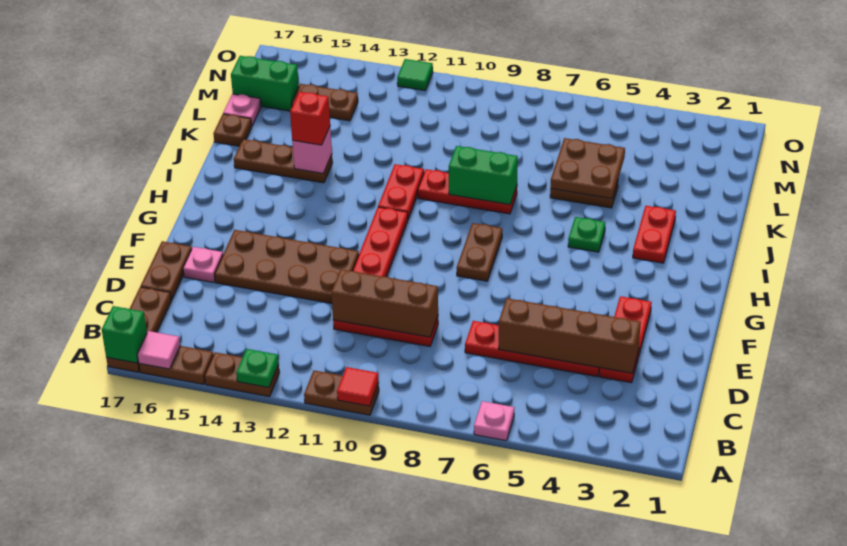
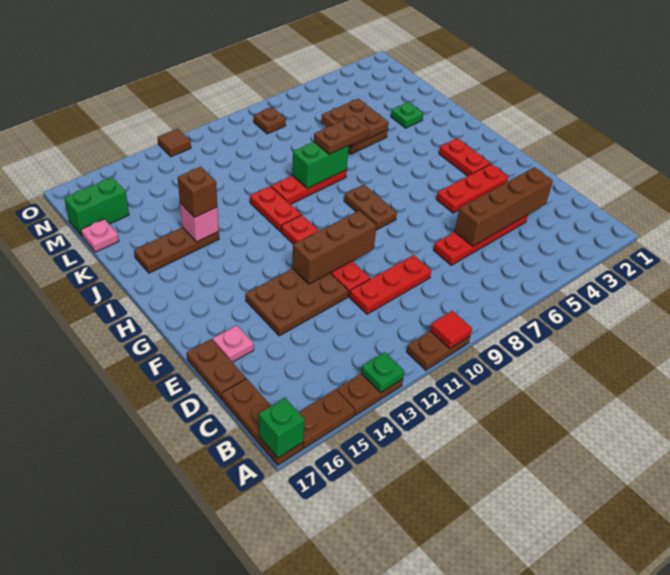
pink 1x1 plate [474,401,514,441] -> none
pink 1x1 tile [137,331,180,369] -> none
red 1x3 plate [599,296,652,383] -> red 1x3 plate turned to [436,164,508,213]
brown 1x3 brick [331,269,438,337] -> brown 1x3 brick moved to [292,211,376,284]
brown 2x4 plate [215,230,359,303] -> brown 2x3 plate [246,269,348,336]
red 1x2 plate [633,206,676,263] -> red 1x2 plate moved to [439,138,490,176]
green 1x1 plate [568,217,605,252] -> green 1x1 plate moved to [391,102,423,128]
red 1x1 brick [290,92,330,145] -> brown 1x1 brick [178,167,217,217]
brown 1x1 plate [214,114,252,146] -> brown 1x1 plate moved to [254,107,286,134]
brown 1x2 plate [292,84,358,121] -> brown 1x2 plate moved to [314,116,369,154]
green 1x1 tile [397,59,433,91] -> brown 1x1 tile [157,129,191,157]

